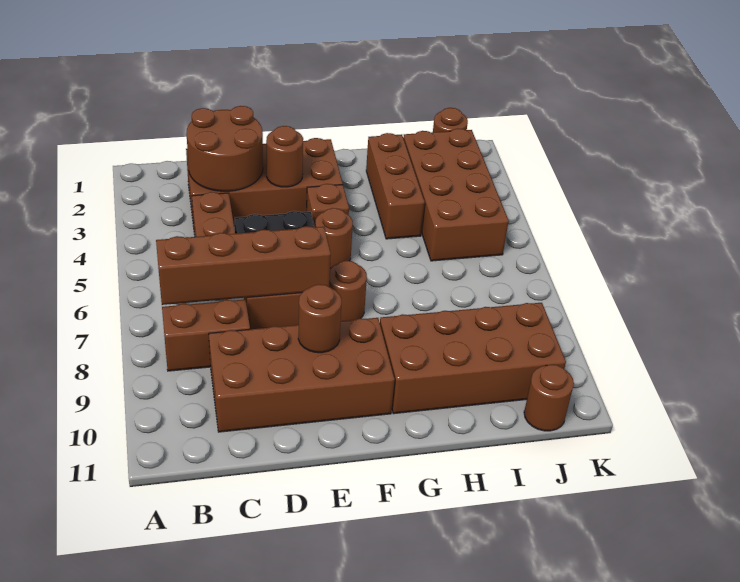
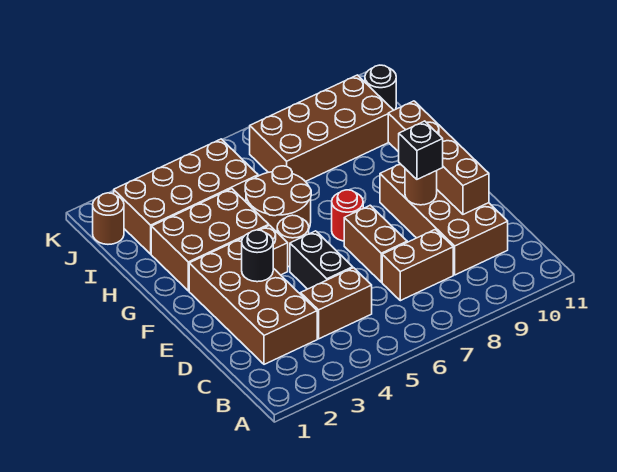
brown 1x4 brick [156,226,331,305] -> brown 1x4 brick moved to [388,101,489,214]
brown 1x2 brick [162,299,250,371] -> brown 1x2 brick turned to [382,229,453,301]
brown 2x2 round brick [187,106,263,191] -> brown 2x2 round brick moved to [245,166,311,232]
brown 1x1 round brick [266,126,303,187] -> black 1x1 round brick [242,230,273,282]
none -> black 1x1 brick [399,121,443,179]
brown 1x1 round brick [329,261,367,321] -> red 1x1 round brick [332,190,363,241]
brown 2x4 brick [380,303,566,414] -> brown 2x4 brick turned to [250,75,394,182]
brown 1x3 brick [366,133,425,239] -> brown 2x3 brick [151,189,269,291]
brown 1x1 round brick [524,365,574,431] -> black 1x1 round brick [365,65,396,110]

